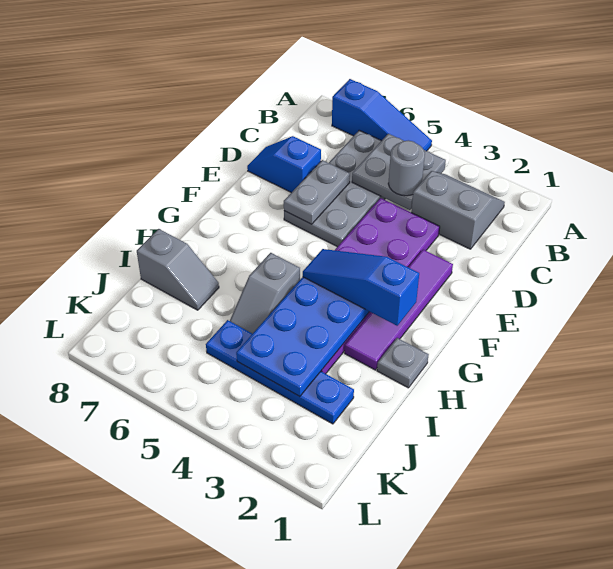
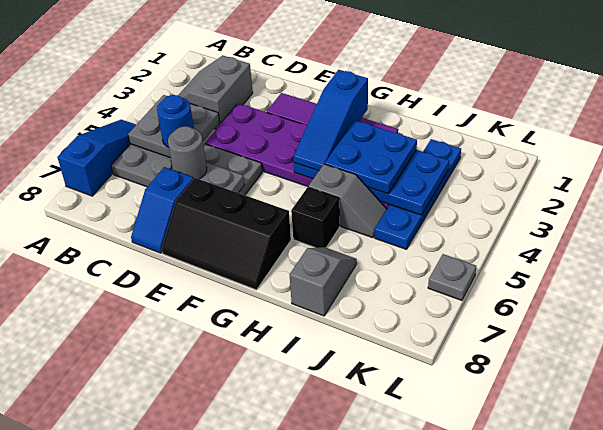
grey 1x1 round brick [388,140,425,196] -> grey 1x1 round brick moved to [168,126,207,179]
none -> blue 1x1 round brick [157,95,194,147]
none -> black 2x3 slope [162,178,291,290]
grey 1x1 plate [377,338,429,388] -> grey 1x1 plate moved to [428,254,476,300]
none -> blue 2x2 plate [325,120,417,194]
none -> black 1x1 brick [291,187,340,248]

